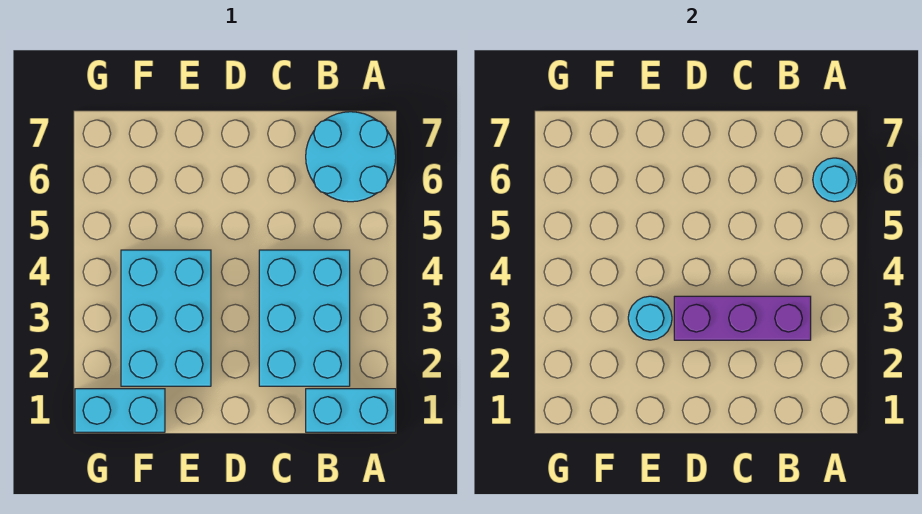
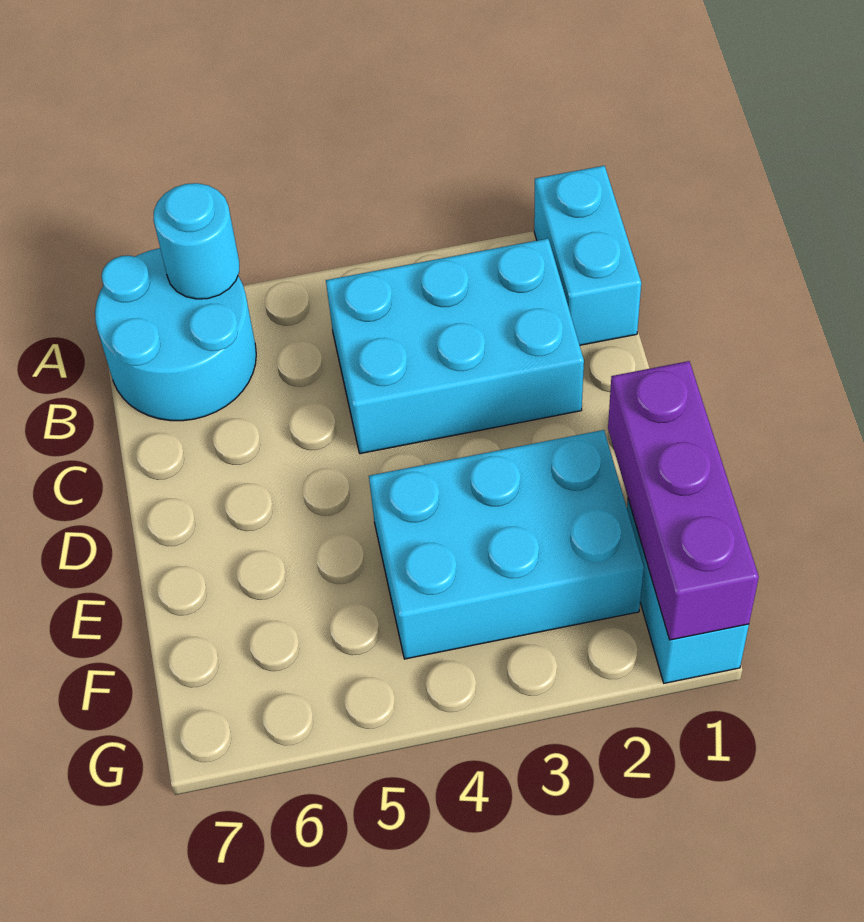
purple 1x3 brick [674,296,811,340] -> purple 1x3 brick moved to [608,361,759,640]
cyan 1x1 round brick [628,296,672,340] -> none

